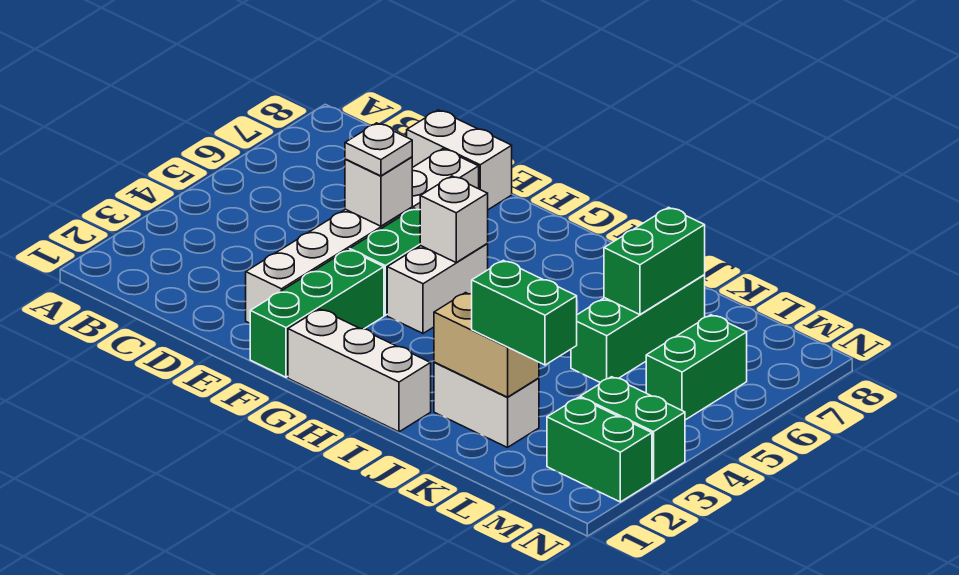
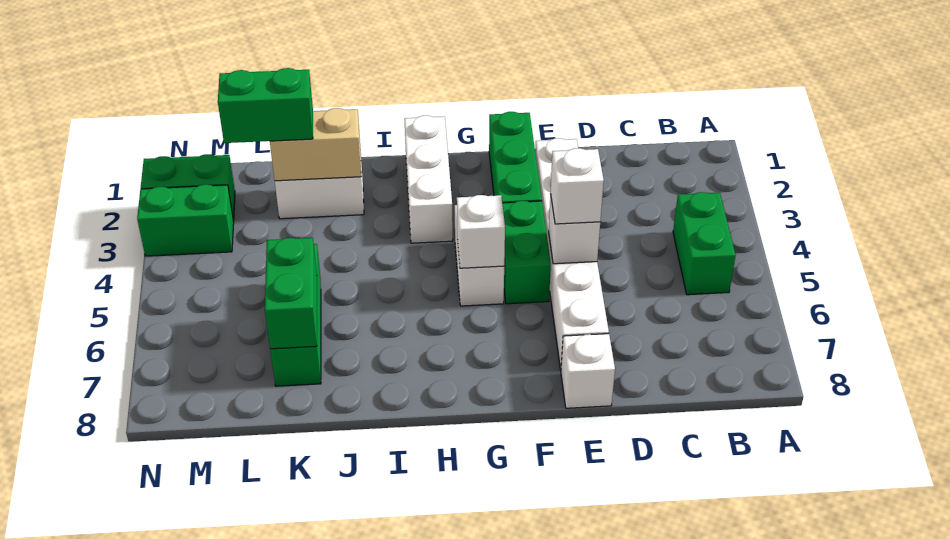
white 1x2 brick [407,110,512,210] -> white 1x1 brick [561,334,615,408]
white 1x1 plate [345,123,412,176] -> white 1x1 brick [551,148,604,224]
white 1x3 brick [288,309,431,432] -> white 1x3 brick turned to [404,115,453,243]
green 1x2 brick [646,315,747,420] -> green 1x2 brick moved to [673,192,736,295]

